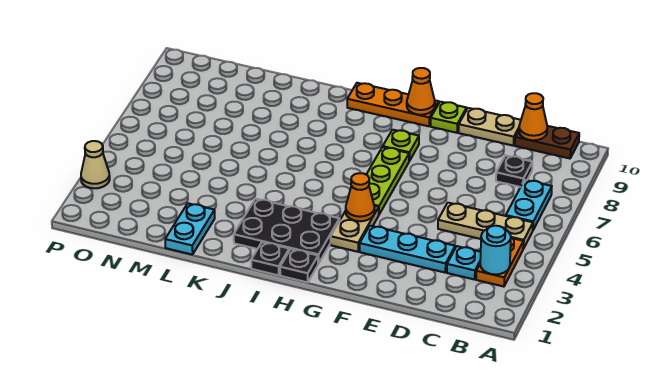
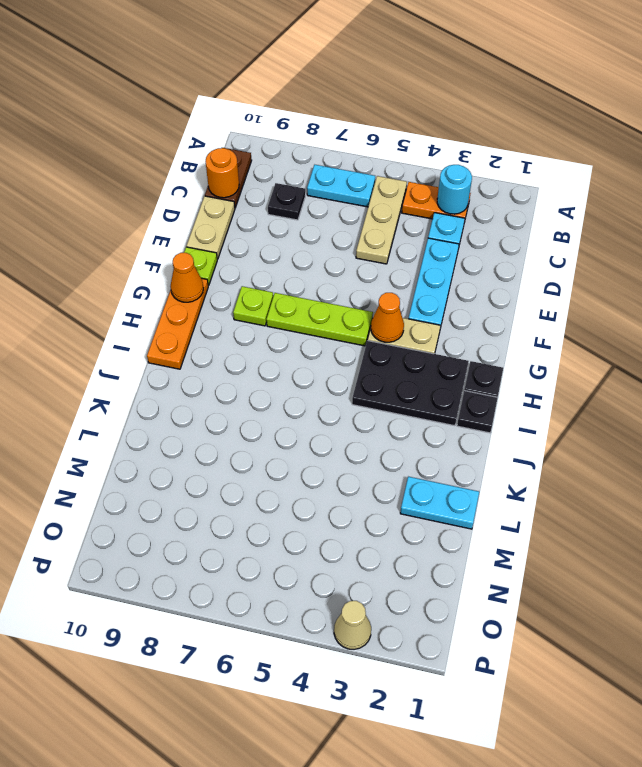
orange 1x1 cone [519,93,548,140] -> orange 1x1 round brick [205,148,239,198]
black 2x3 plate [234,199,340,264] -> black 2x3 plate turned to [352,341,469,426]

